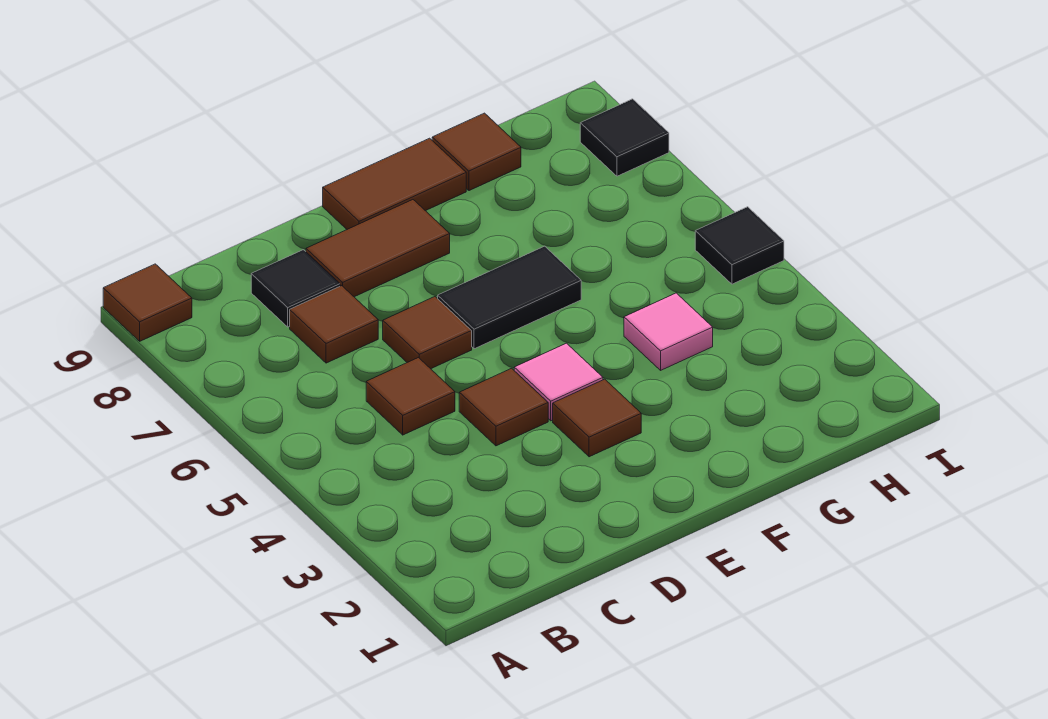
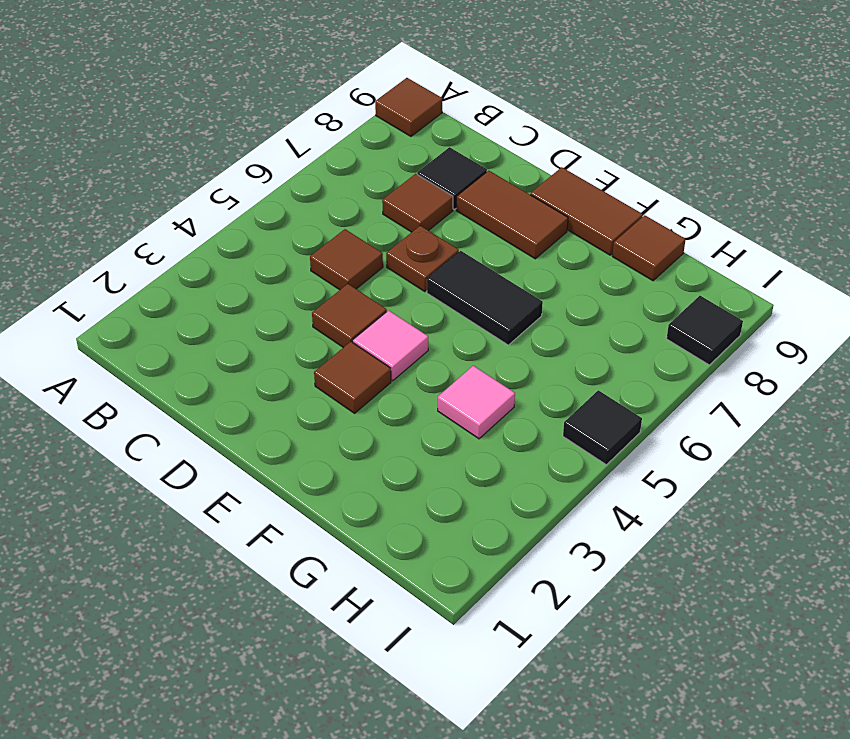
brown 1x1 tile [383,297,472,369] -> brown 1x1 plate [386,226,459,292]

